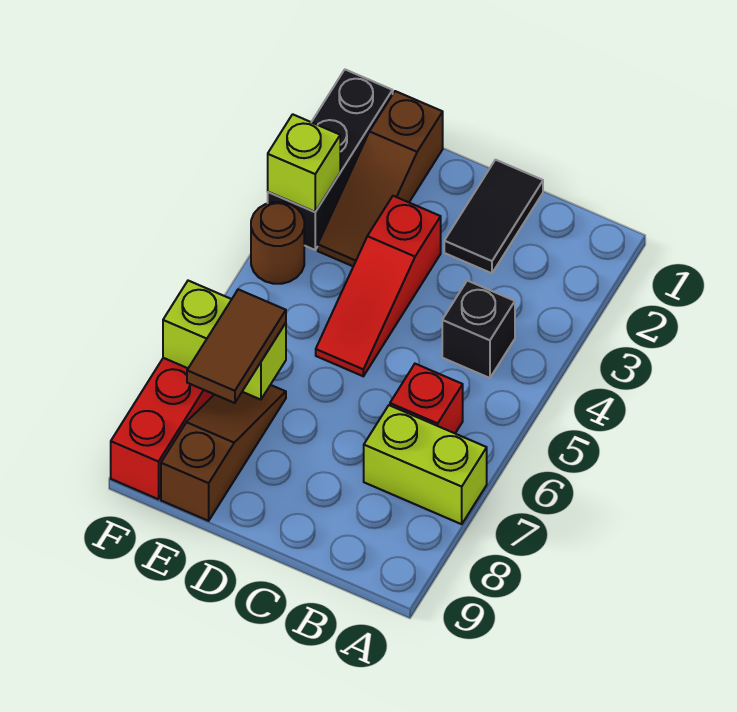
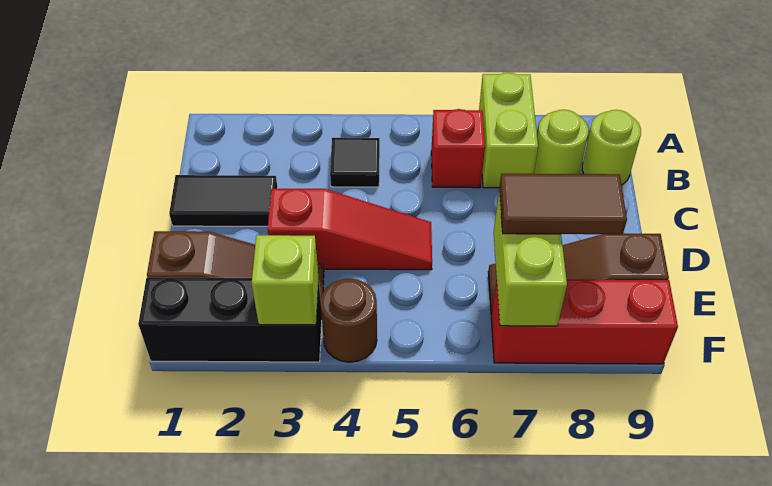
black 1x1 brick [442,281,515,378] -> black 1x1 tile [330,138,380,187]
none -> lime 1x1 round brick [534,110,589,174]
none -> lime 1x1 round brick [582,110,641,185]

